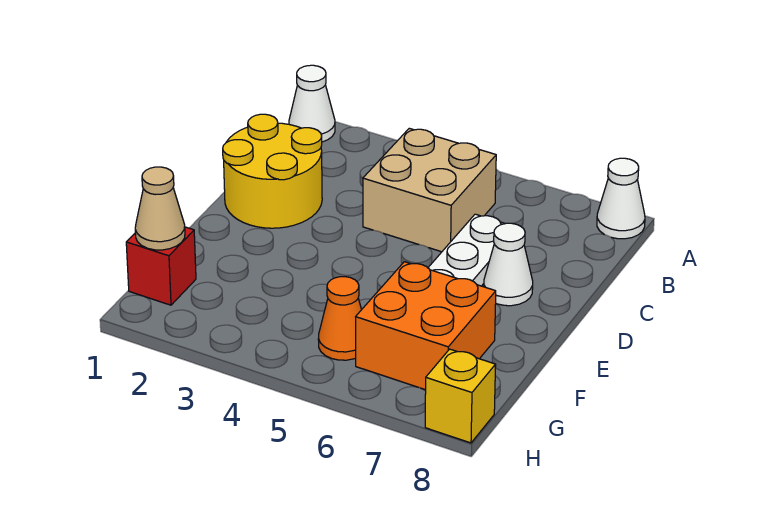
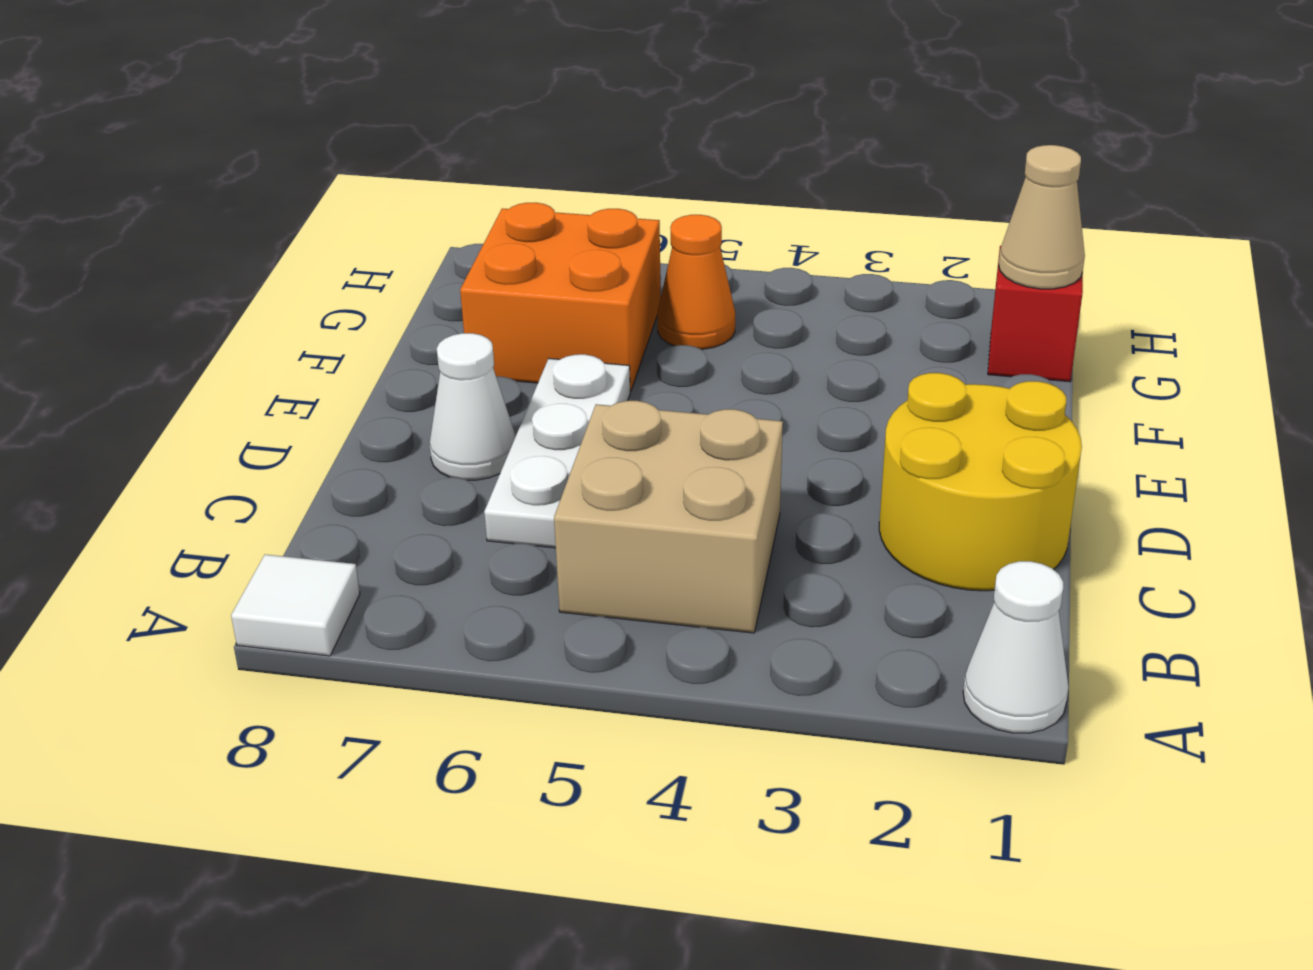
white 1x1 cone [597,158,645,239] -> white 1x1 tile [231,554,360,656]
yellow 1x1 brick [425,349,496,443] -> none

